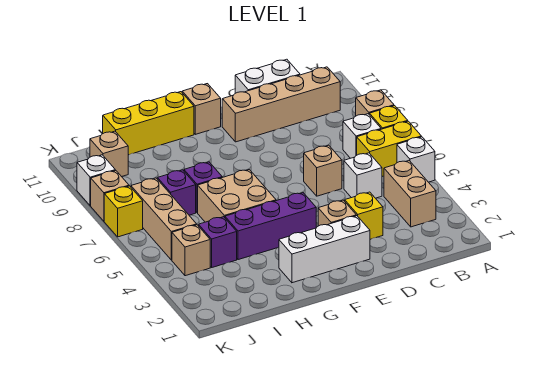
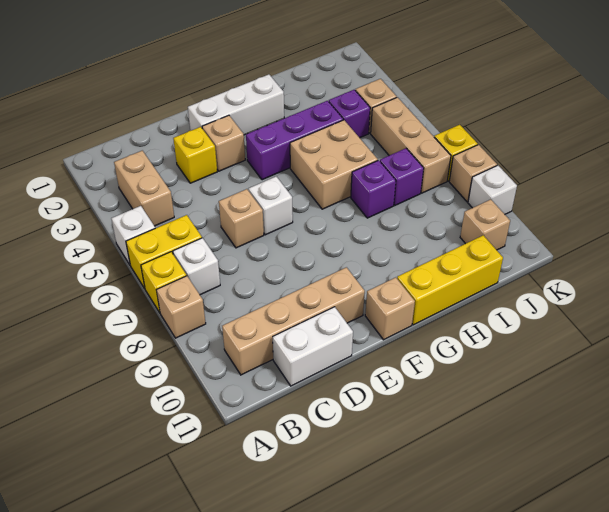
white 1x1 brick [344,153,382,198] -> white 1x1 brick moved to [249,176,293,235]

